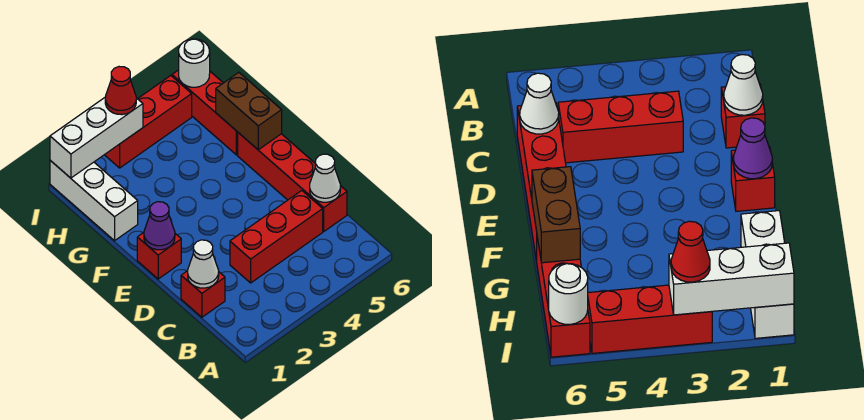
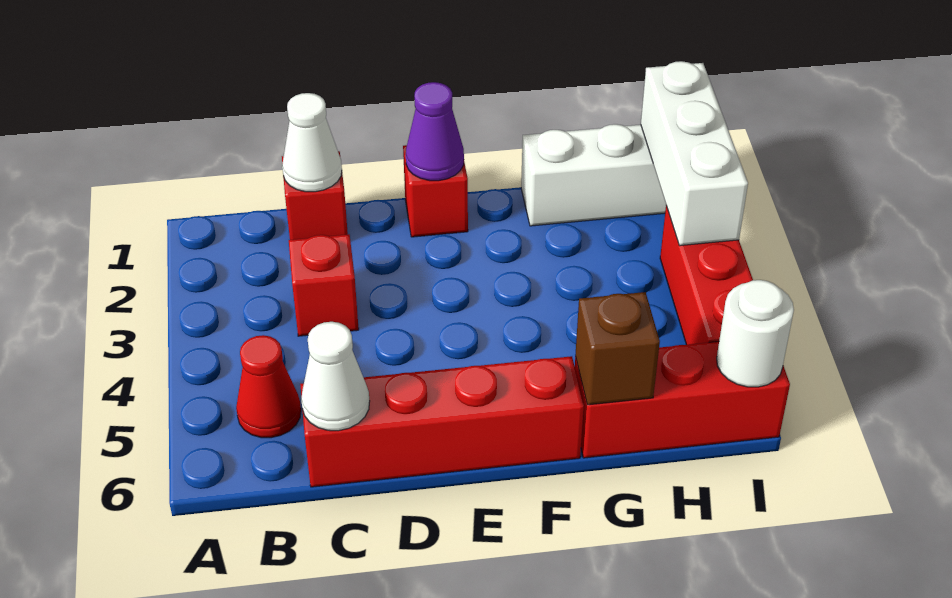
red 1x3 brick [230,191,323,283] -> red 1x1 brick [289,234,359,336]
brown 1x2 brick [216,72,282,150] -> brown 1x1 brick [575,292,660,405]
red 1x1 cone [105,67,136,115] -> red 1x1 cone moved to [236,335,301,438]

